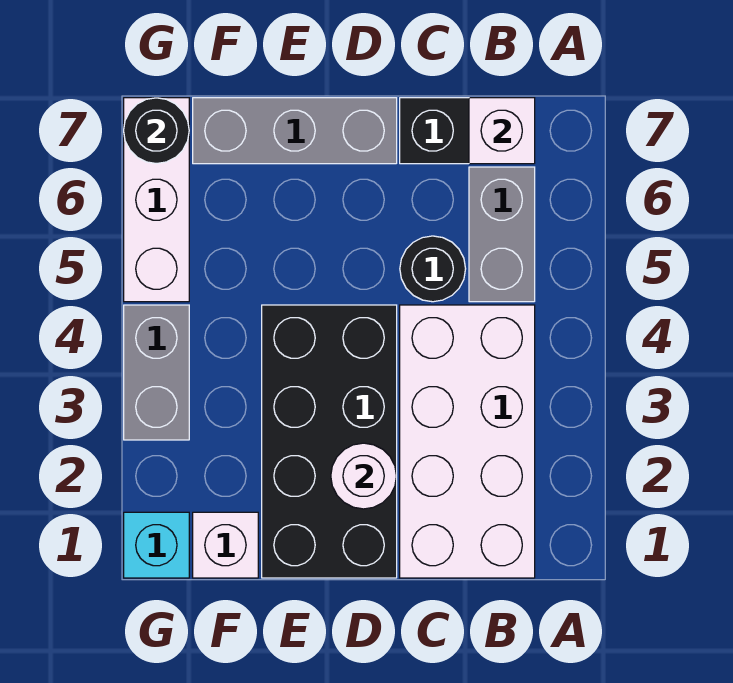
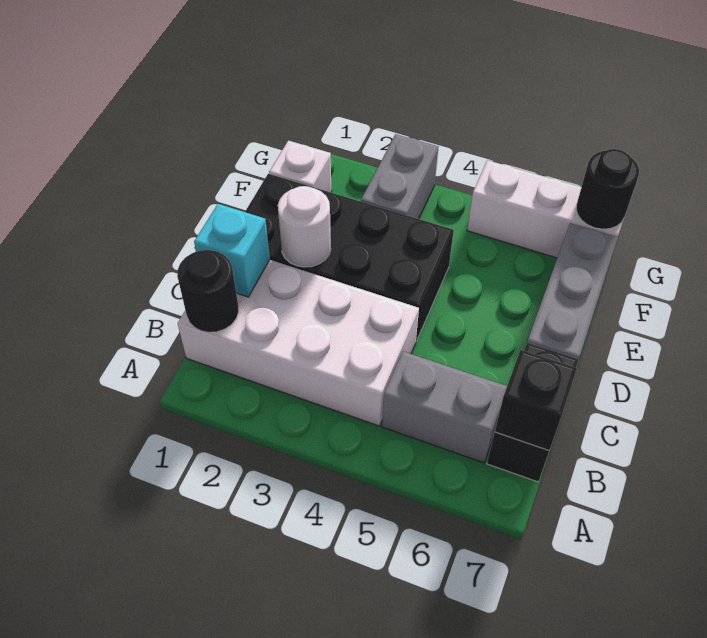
white 1x1 brick [469,98,535,164] -> black 1x1 brick [495,350,577,451]
black 1x1 round brick [400,236,466,302] -> black 1x1 round brick moved to [177,250,239,332]
cyan 1x1 brick [124,512,189,578] -> cyan 1x1 brick moved to [194,204,270,297]
grey 1x2 brick [124,305,189,440] -> grey 1x2 brick turned to [361,134,438,219]

